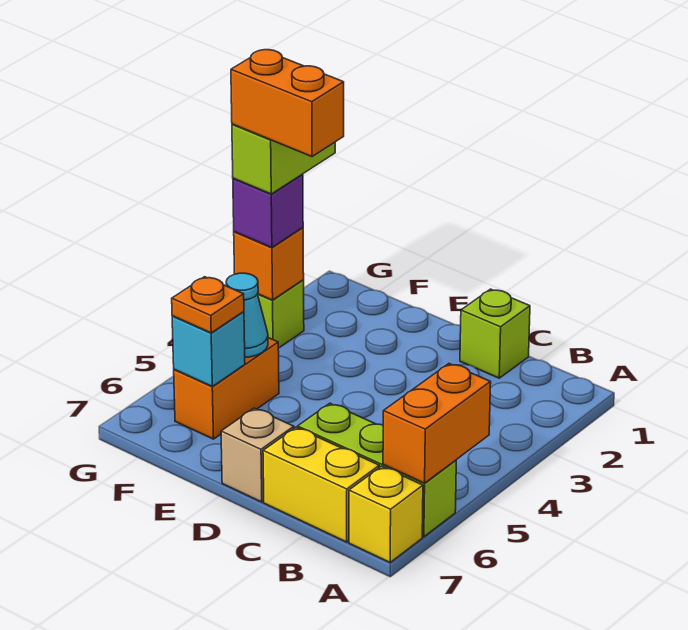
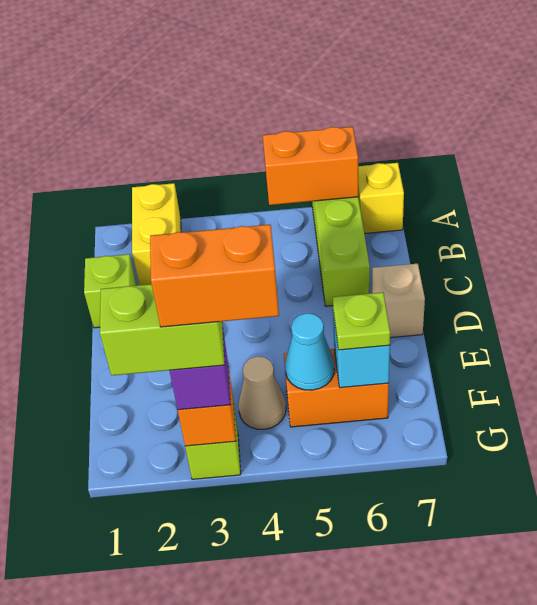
yellow 1x2 brick [263,427,379,542] -> yellow 1x2 brick moved to [132,183,181,285]
orange 1x2 brick [231,50,344,157] -> orange 1x2 brick turned to [150,224,279,327]
none -> tan 1x1 cone [238,357,286,429]
orange 1x1 plate [172,277,244,333] -> lime 1x1 plate [333,292,390,350]

